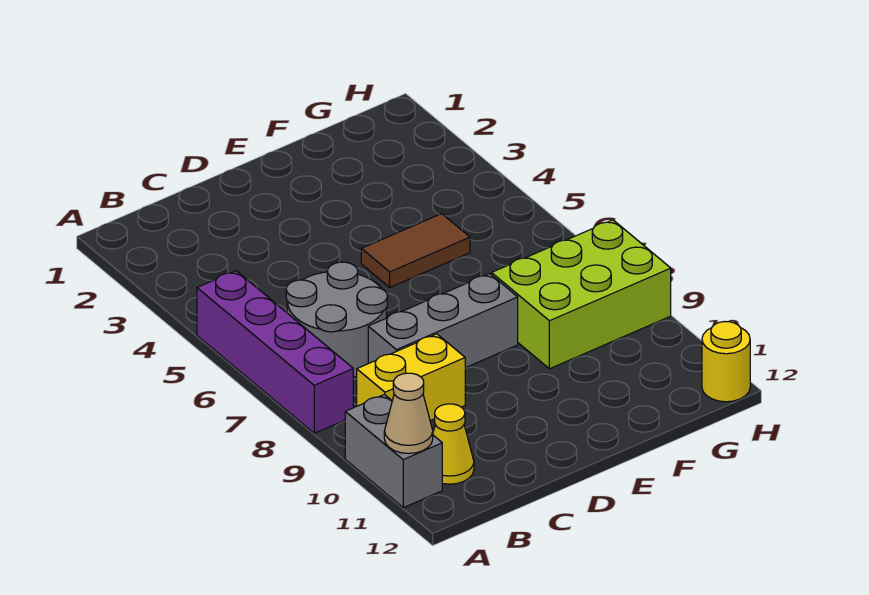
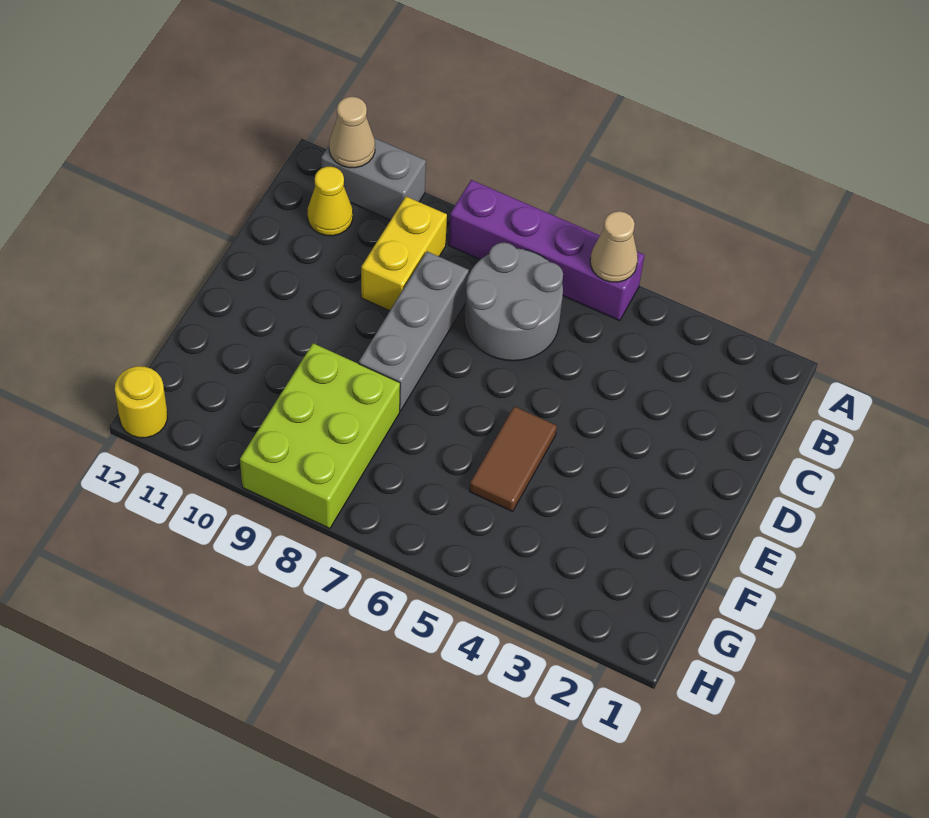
none -> tan 1x1 cone [590,211,638,282]

